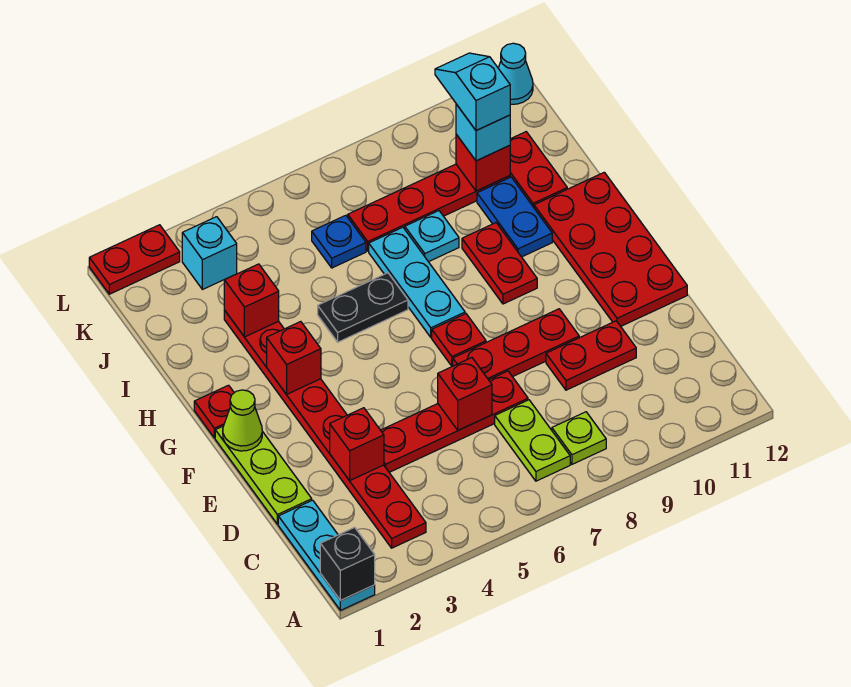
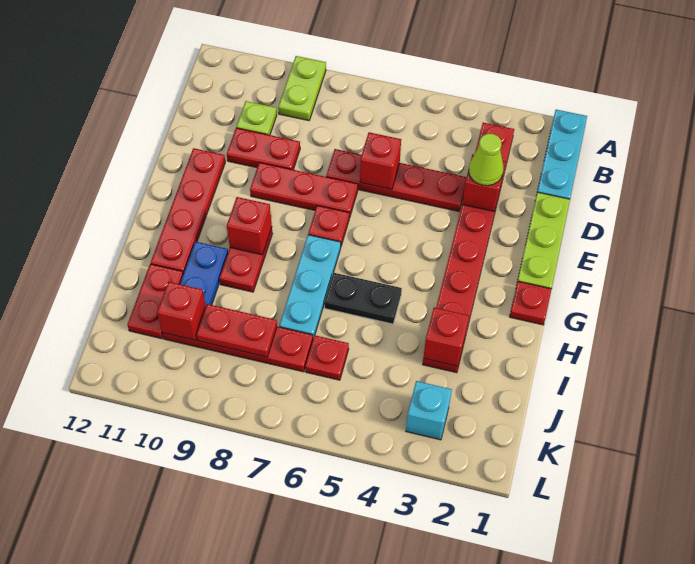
black 1x1 brick [320,527,375,601] -> none
lime 1x2 plate [495,400,570,481] -> lime 1x2 plate moved to [278,56,326,121]
lime 1x1 plate [552,412,606,464] -> lime 1x1 plate moved to [236,101,277,135]
red 2x4 plate [534,172,687,326] -> red 1x4 plate [151,148,225,274]
lime 1x1 cone [223,390,262,451] -> lime 1x1 cone moved to [469,134,503,186]
red 1x1 brick [267,322,321,394] -> red 1x1 brick moved to [227,197,272,255]
cyan 1x1 plate [405,211,459,262] -> none
blue 1x1 plate [312,215,366,268] -> red 1x1 plate [305,335,349,380]
cyan 1x1 brick [456,104,510,161] -> none
cyan 1x2 slope [435,53,510,131] -> none
red 1x2 plate [89,225,180,294] -> red 1x2 plate moved to [197,304,277,357]
cyan 1x1 cone [498,43,533,104] -> none

